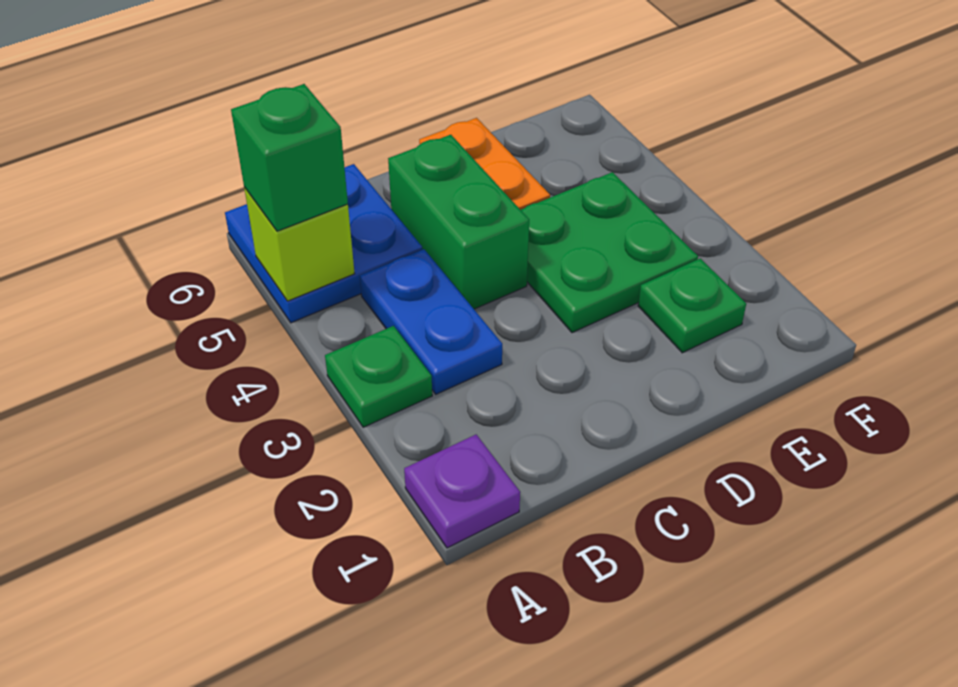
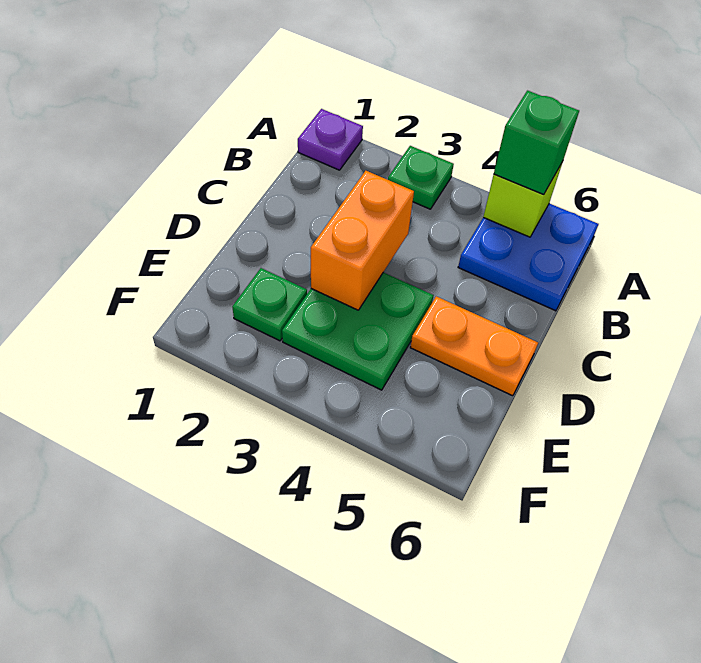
blue 1x2 plate [360,249,502,394] -> none
none -> orange 1x2 brick [311,171,414,310]
green 1x2 brick [388,135,529,309] -> none

